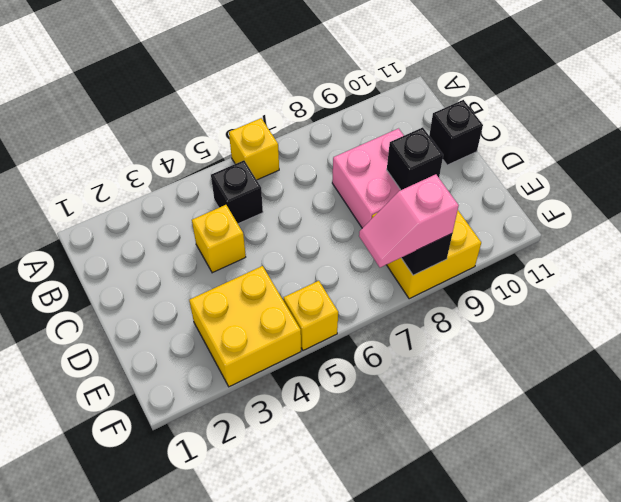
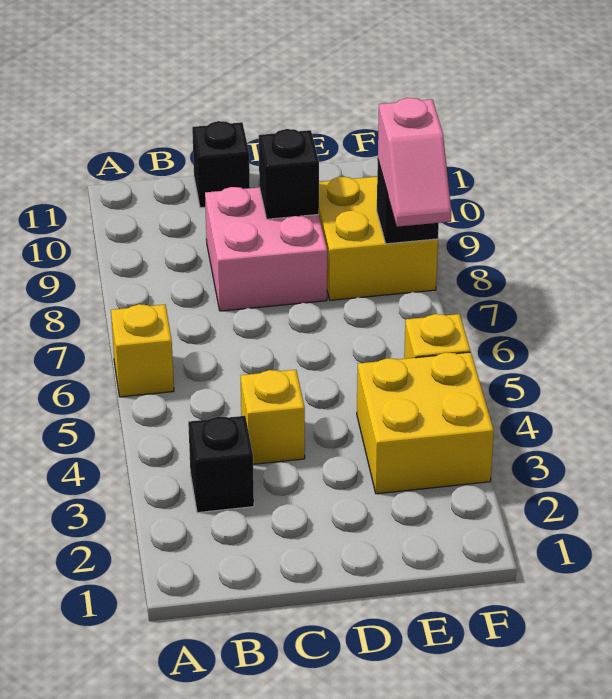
black 1x1 brick [211,160,263,224] -> black 1x1 brick moved to [188,416,254,513]

